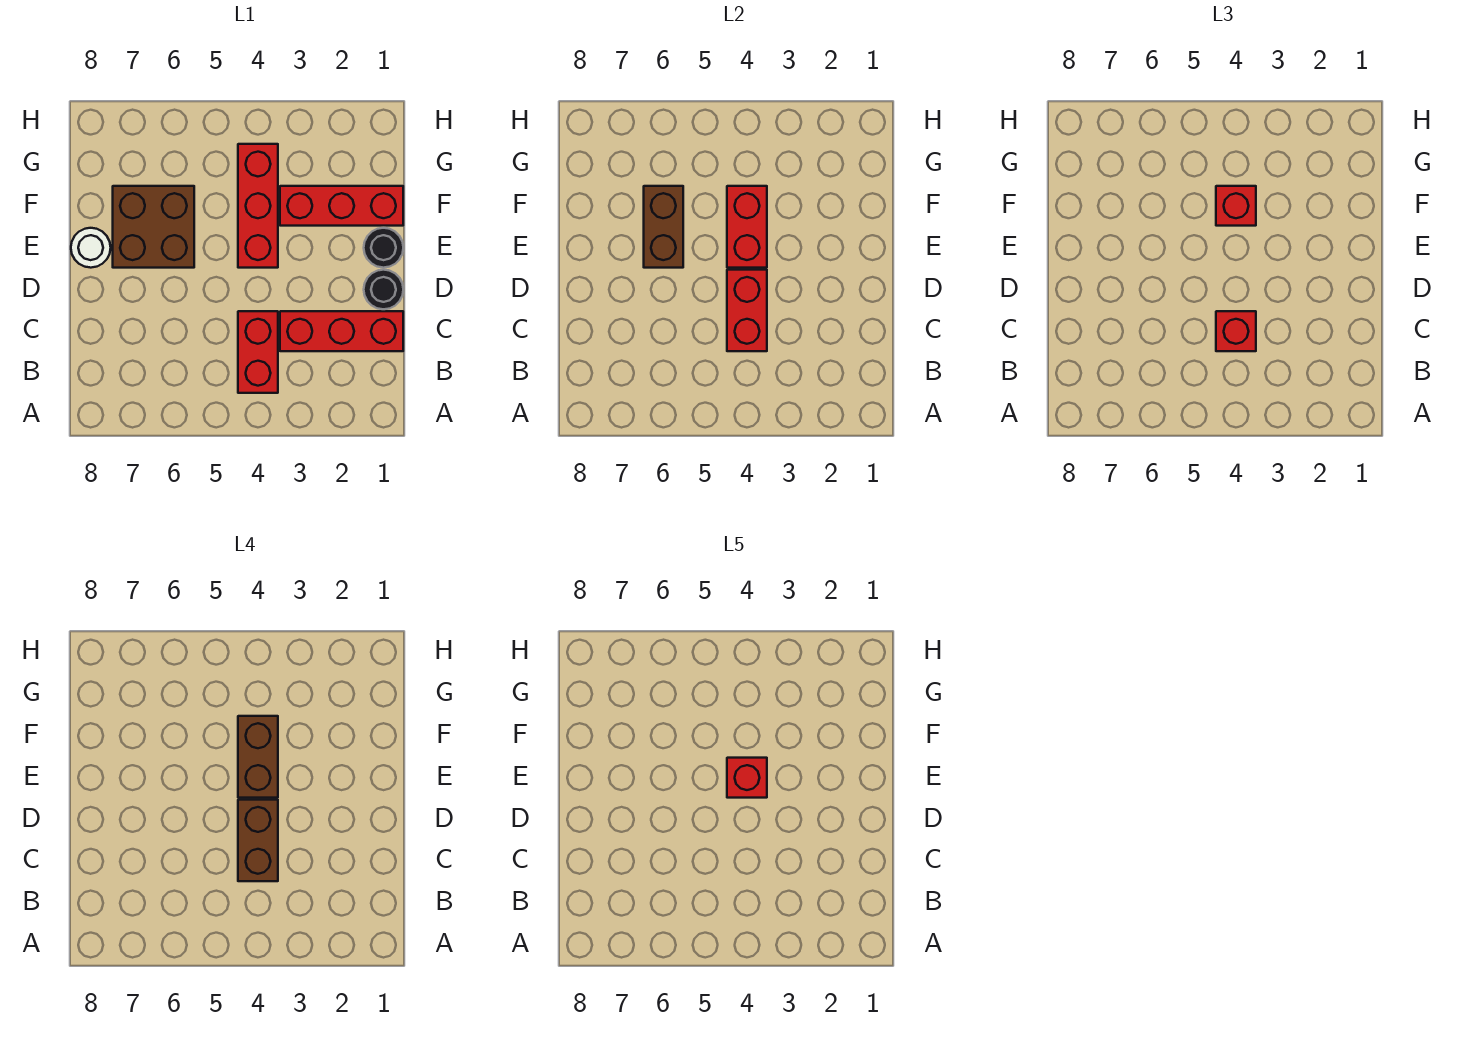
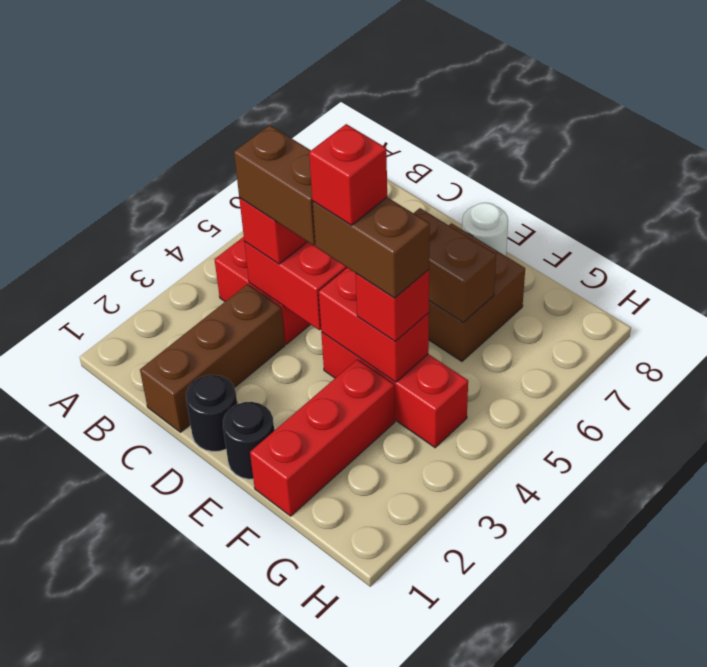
red 1x3 brick [280,311,403,351] -> brown 1x3 brick [140,284,285,432]

